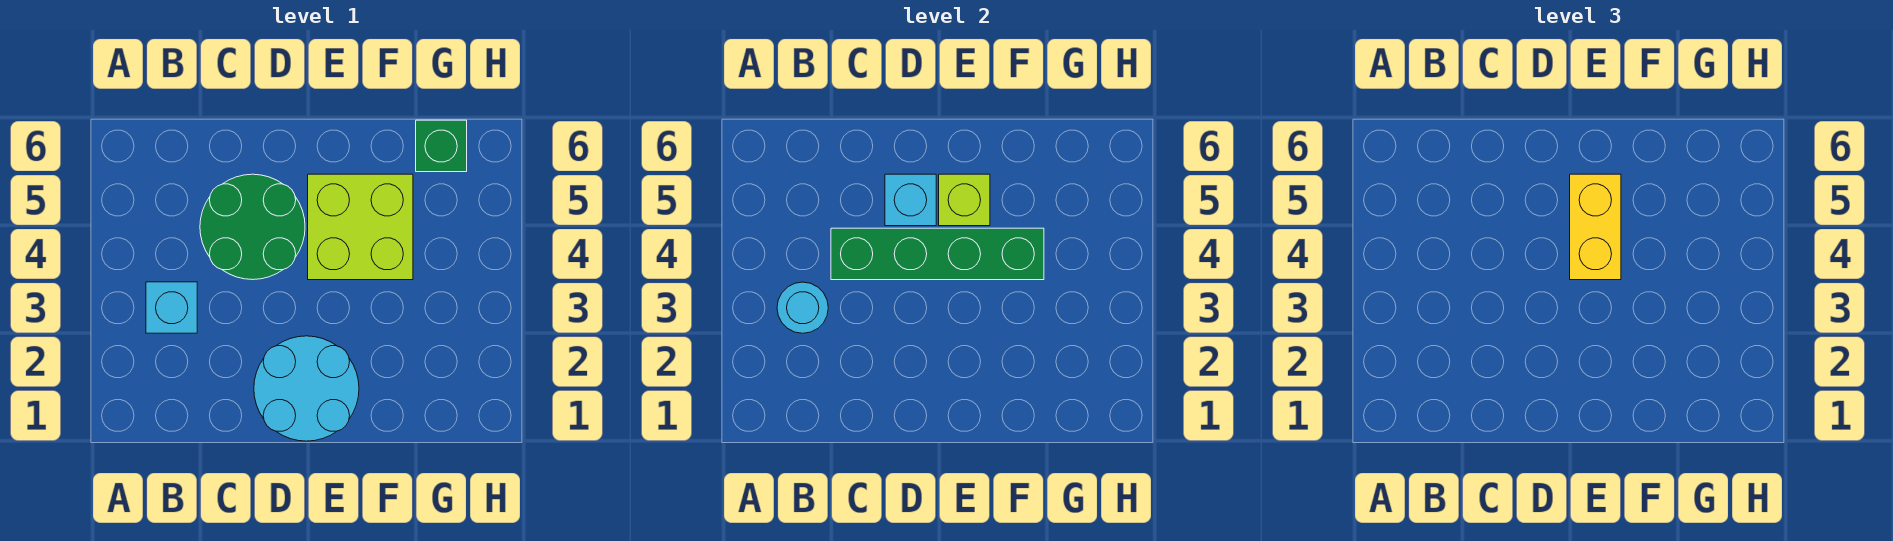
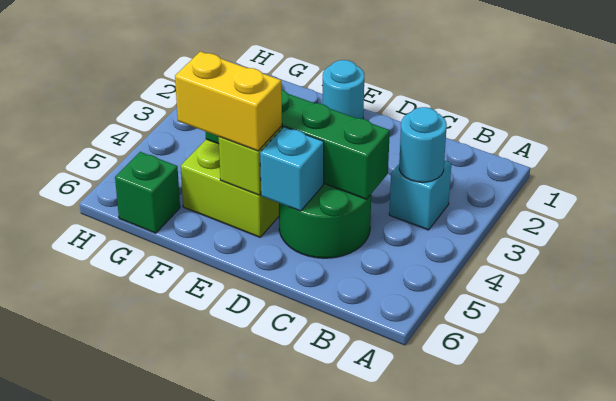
cyan 2x2 round brick [254,336,359,441] -> cyan 1x1 round brick [322,60,364,119]
yellow 1x2 brick [1570,174,1621,280] -> yellow 1x2 brick turned to [175,51,282,151]

